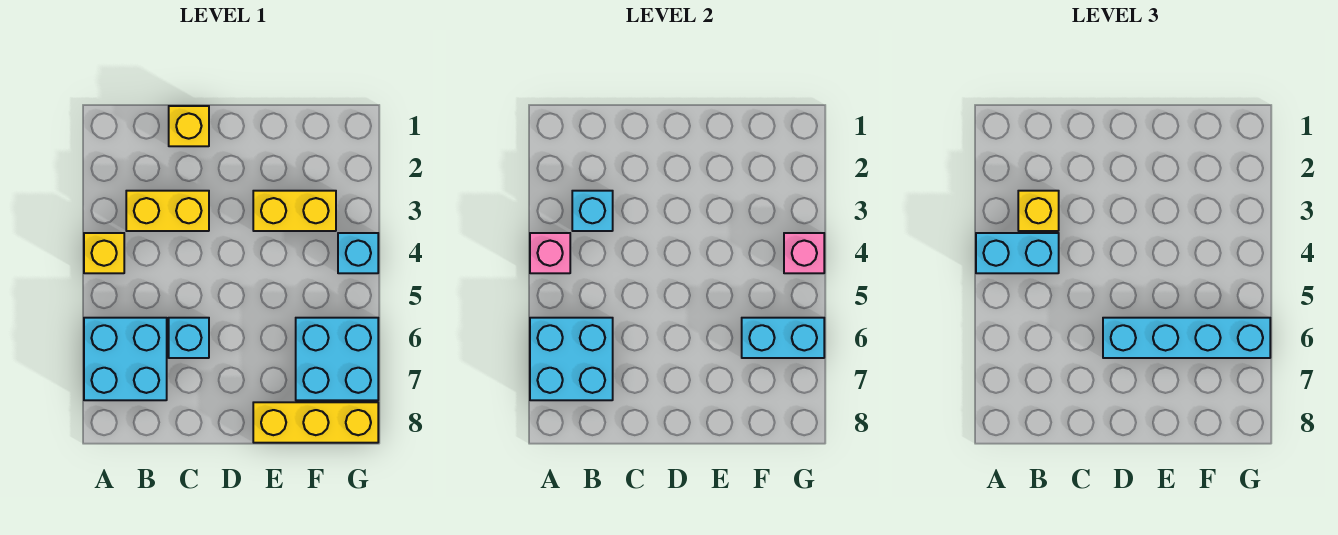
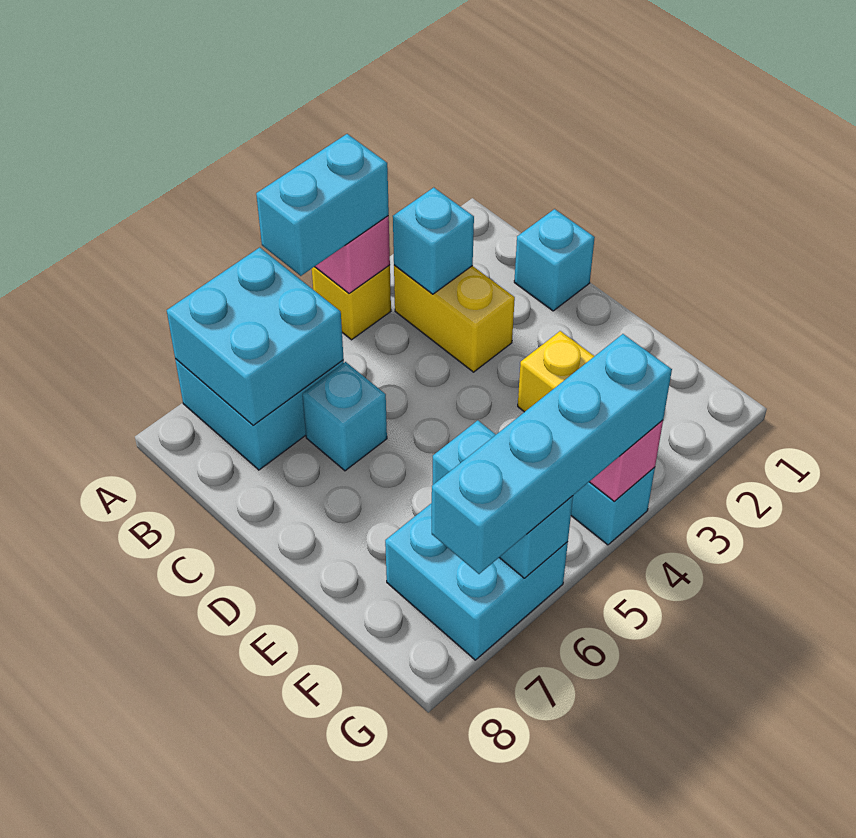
cyan 1x2 brick [976,233,1059,273] -> cyan 1x2 brick turned to [256,134,389,276]
yellow 1x1 brick [1018,191,1059,231] -> none
yellow 1x1 brick [169,106,209,146] -> cyan 1x1 brick [514,209,595,311]
cyan 1x4 brick [1103,318,1270,358] -> cyan 1x4 brick turned to [432,334,672,574]
yellow 1x3 brick [253,402,378,443] -> none

